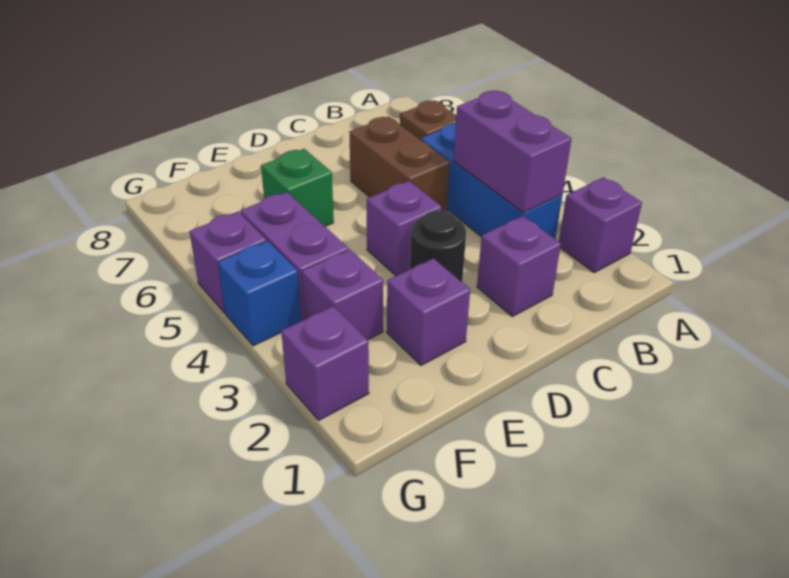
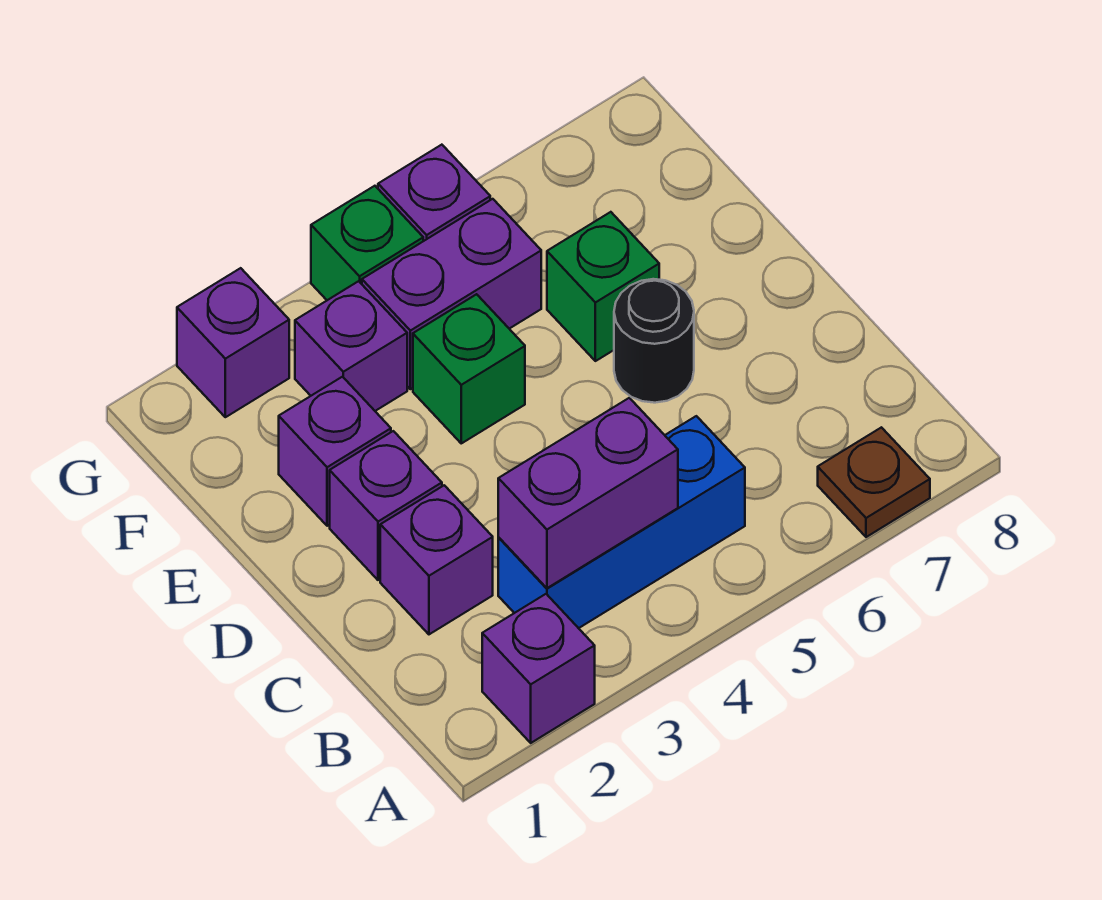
brown 1x2 brick [349,117,450,212] -> none
black 1x1 round brick [410,211,466,282] -> black 1x1 round brick moved to [614,279,694,403]
purple 1x1 brick [367,181,441,276] -> purple 1x1 brick moved to [330,431,442,580]
none -> green 1x1 brick [413,294,525,443]
blue 1x1 brick [218,241,301,346] -> green 1x1 brick [311,186,423,300]

